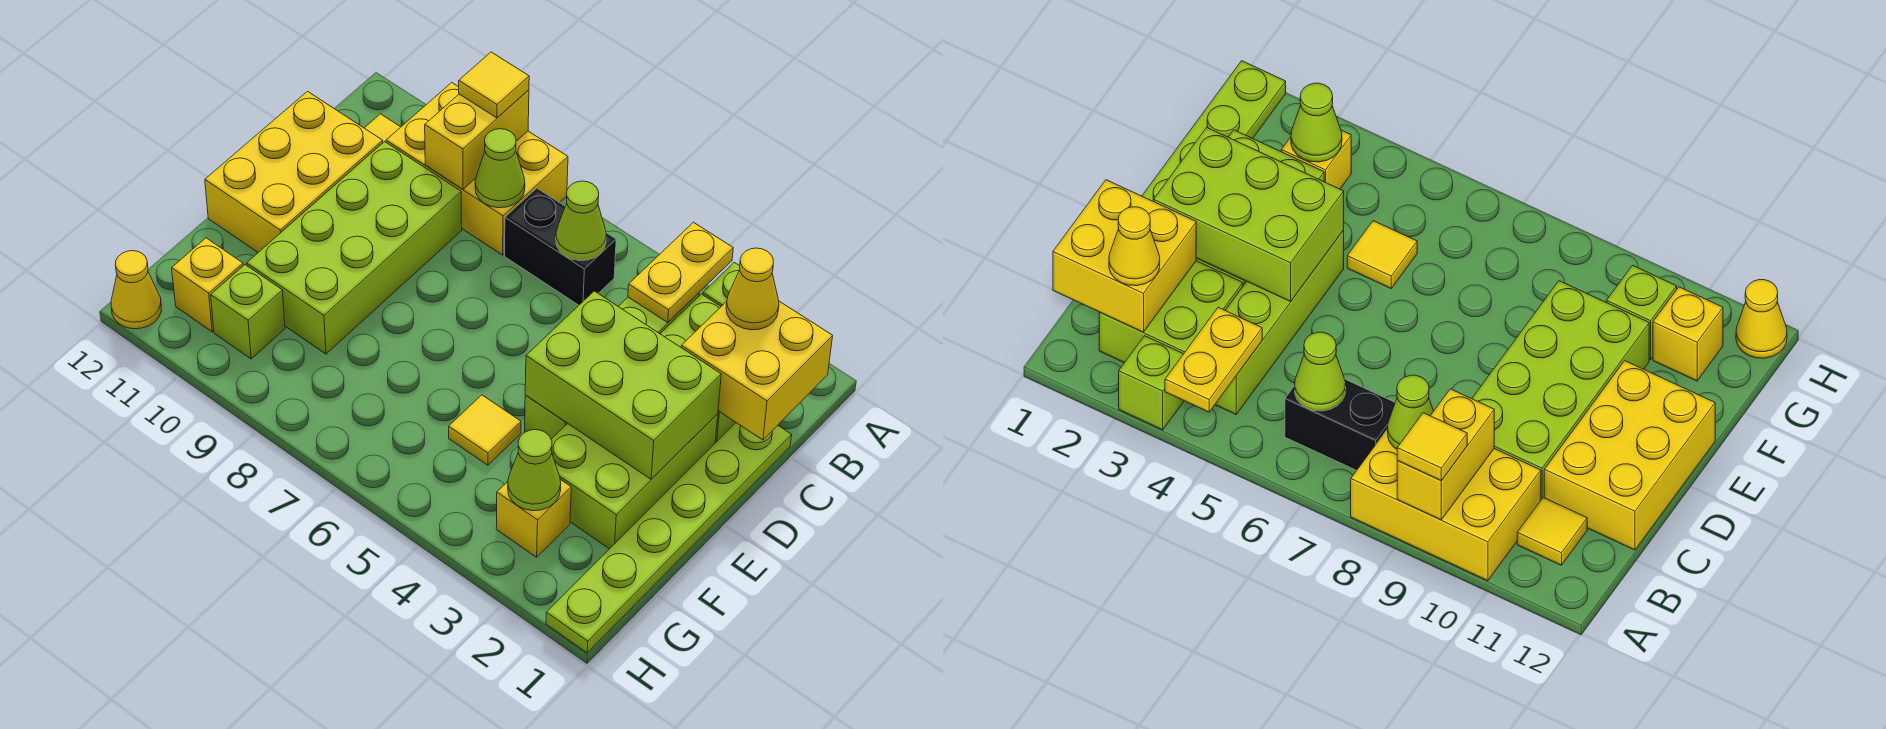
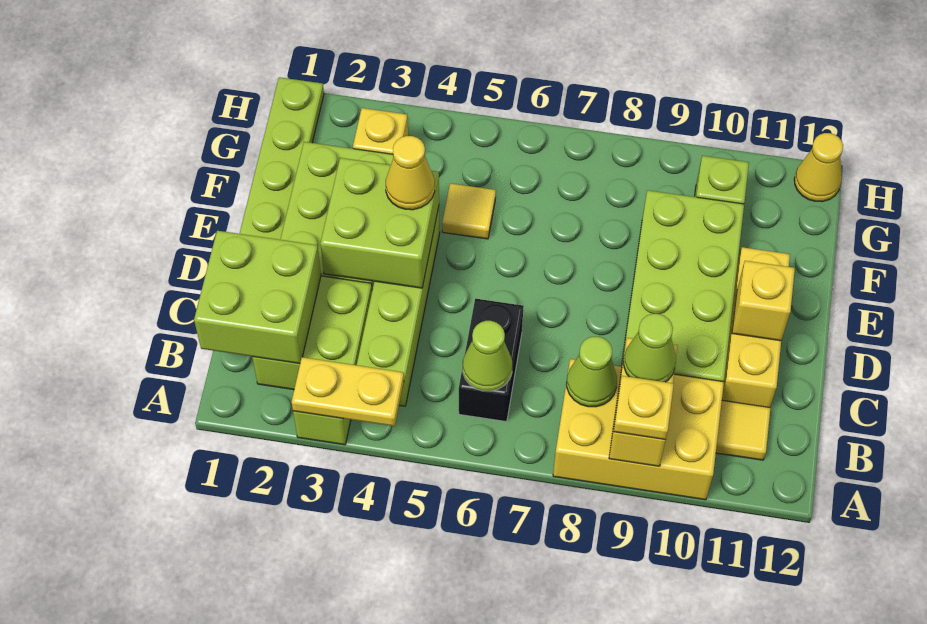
yellow 1x2 plate [628,222,733,322] -> yellow 1x2 plate turned to [292,357,404,426]
yellow 1x1 tile [459,52,529,118] -> yellow 1x1 plate [614,376,674,440]
yellow 2x2 brick [681,301,833,440] -> lime 2x2 brick [194,231,321,364]
yellow 1x1 cone [726,248,779,330] -> yellow 1x1 cone moved to [386,136,435,210]
black 1x2 brick [505,188,616,305] -> black 1x2 brick turned to [459,299,524,422]
yellow 2x3 brick [205,91,383,252] -> yellow 1x3 brick [722,247,790,407]
lime 2x3 brick [525,291,721,479] -> lime 2x2 brick [320,158,439,288]
lime 1x1 cone [508,430,561,511] -> lime 1x1 cone moved to [624,314,676,382]
yellow 1x1 brick [172,238,243,332] -> yellow 1x1 brick moved to [732,261,795,341]

